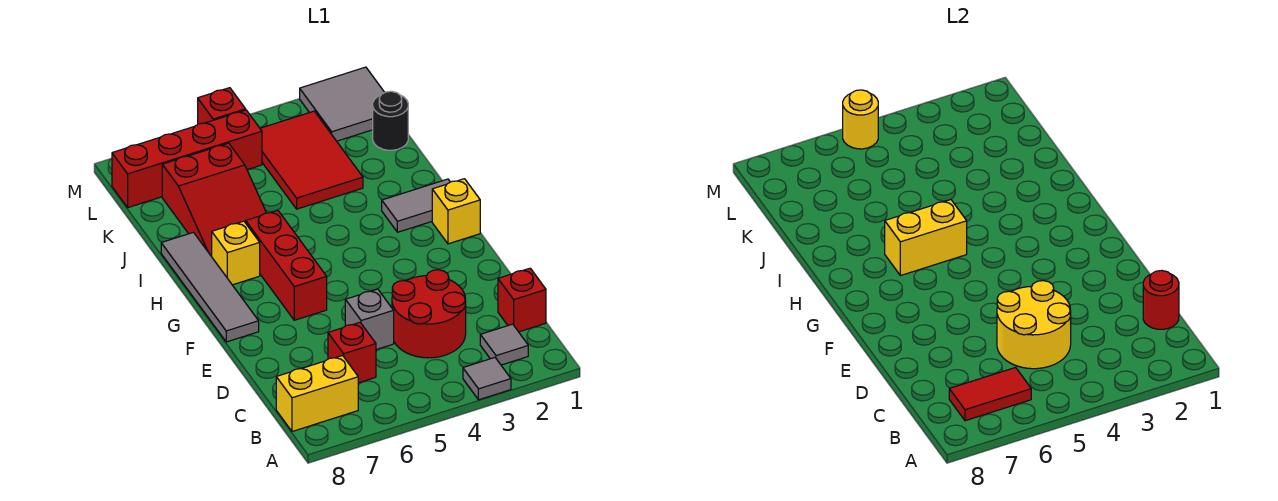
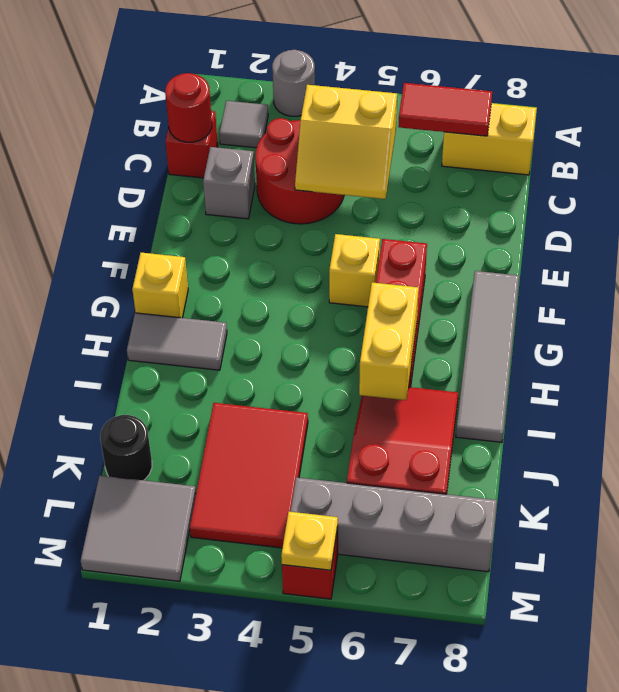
grey 1x1 tile [463,358,511,400] -> grey 1x1 round brick [272,50,315,116]
yellow 2x2 round brick [997,281,1071,369] -> yellow 2x2 slope [295,85,397,199]
red 1x1 brick [328,322,376,383] -> none
grey 1x1 brick [345,289,394,350] -> grey 1x1 brick moved to [203,147,255,219]
yellow 1x2 brick [885,200,967,276] -> yellow 1x2 brick turned to [359,282,419,400]
yellow 1x1 brick [212,221,260,285] -> yellow 1x1 brick moved to [329,234,380,307]
red 1x4 brick [112,110,262,207] -> grey 1x4 brick [290,477,497,572]
yellow 1x1 round brick [843,90,878,149] -> yellow 1x1 plate [281,512,338,570]

